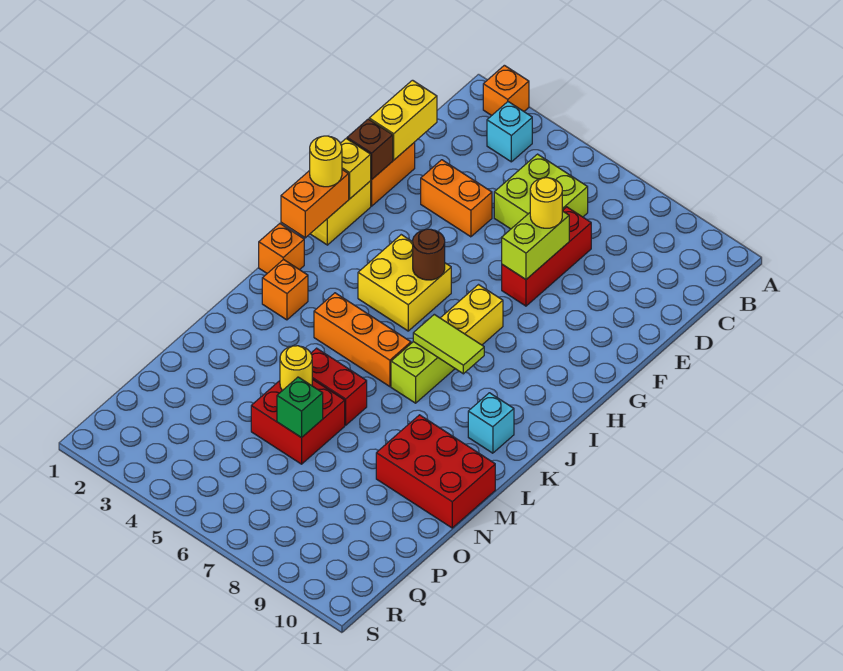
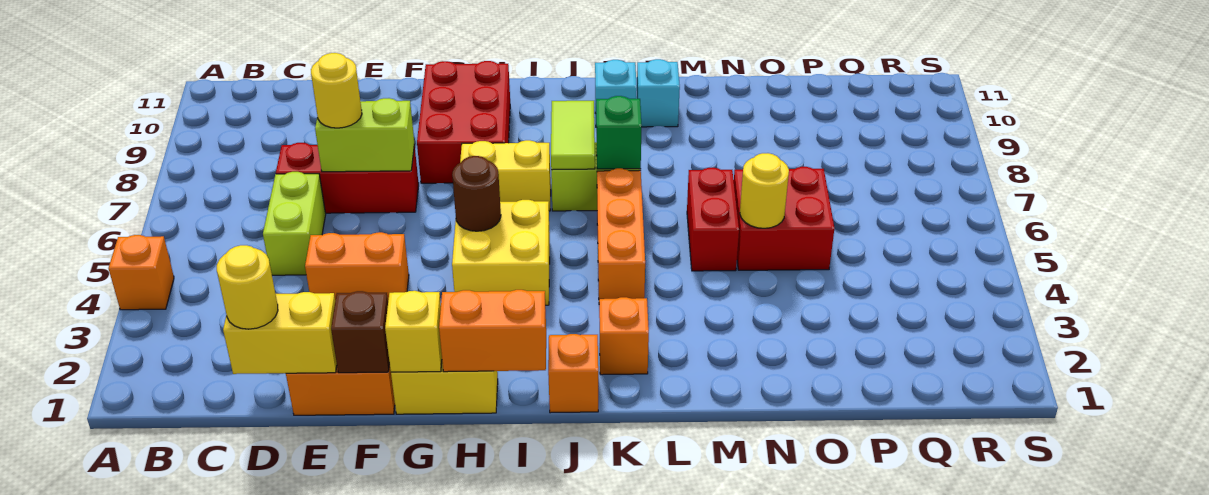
orange 1x1 brick [483,65,529,116] -> orange 1x1 brick moved to [109,235,174,310]
cyan 1x1 brick [487,102,532,162] -> cyan 1x1 brick moved to [637,59,680,127]
lime 2x2 brick [494,154,588,229] -> lime 1x2 brick [263,172,326,275]
orange 1x2 brick [421,160,492,237] -> orange 1x2 brick turned to [305,232,409,300]
yellow 1x1 round brick [310,136,342,187] -> yellow 1x1 round brick moved to [217,245,278,329]
red 2x3 brick [376,415,495,528] -> red 2x3 brick moved to [417,61,510,183]
green 1x1 brick [277,377,323,438] -> green 1x1 brick moved to [596,96,641,169]

